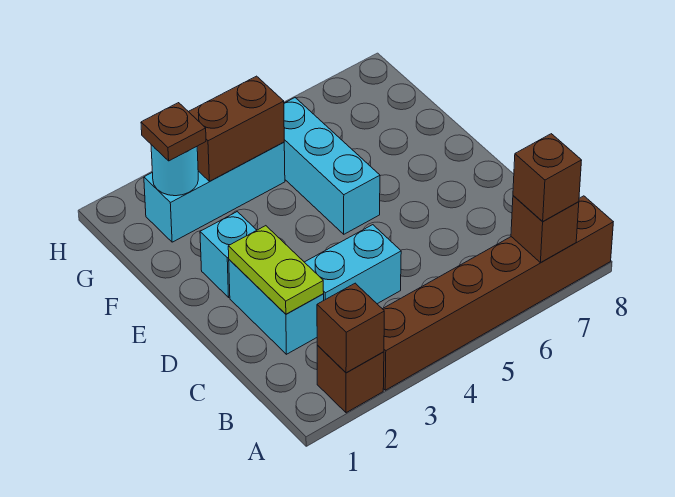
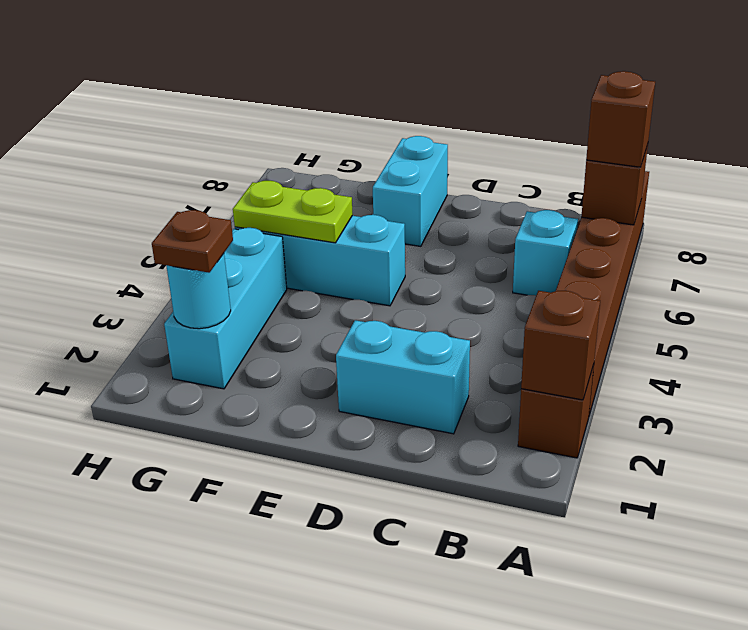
lime 1x2 plate [228,226,324,314] -> lime 1x2 plate moved to [233,181,353,243]
cyan 1x2 brick [305,225,401,304] -> cyan 1x2 brick moved to [373,136,448,246]
cyan 1x1 brick [200,212,257,297] -> cyan 1x1 brick moved to [513,210,578,295]
brown 1x2 brick [189,76,284,181] -> none

